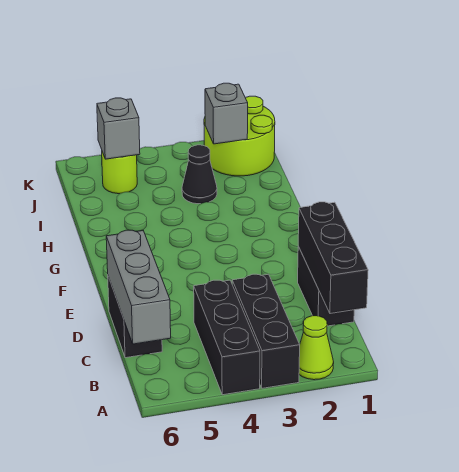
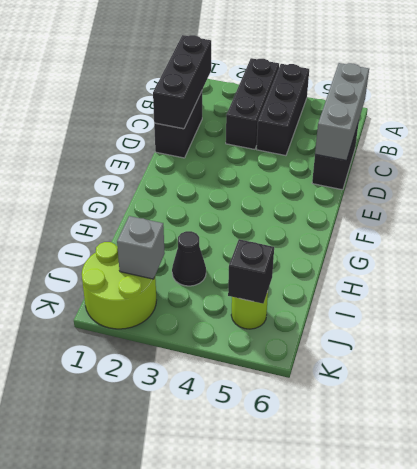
lime 1x1 cone [299,316,334,380] -> none
grey 1x1 brick [97,98,140,159] -> black 1x1 brick [228,239,274,304]

